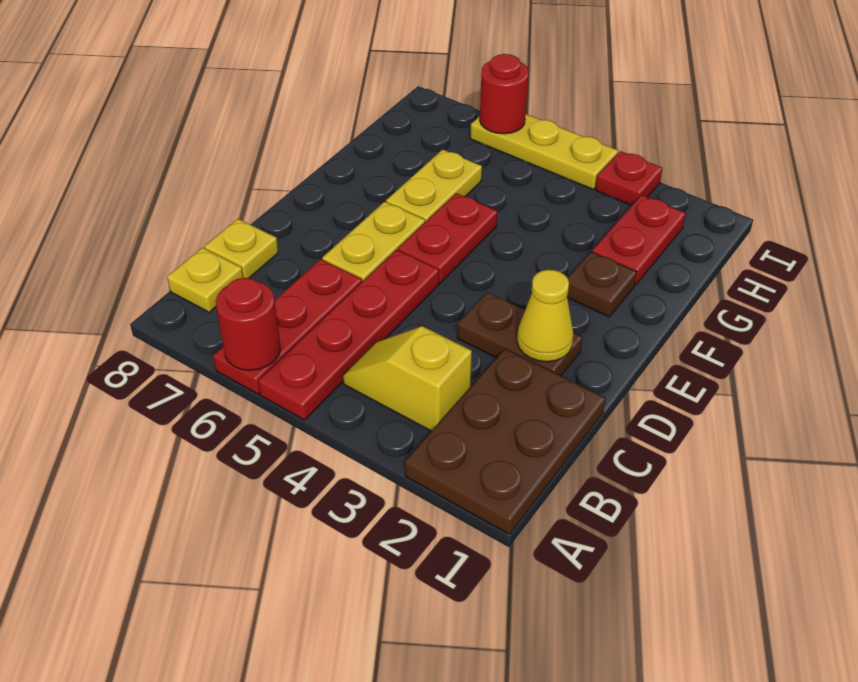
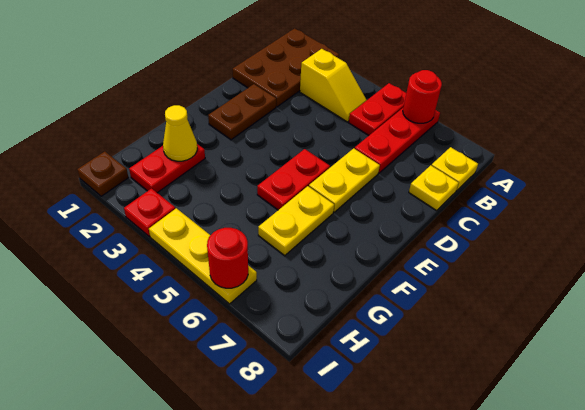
red 1x4 plate [258,250,439,420] -> red 1x2 plate [349,83,406,135]
brown 1x2 plate [457,292,582,376] -> brown 1x2 plate turned to [208,84,276,140]
yellow 1x1 cone [517,270,573,362] -> yellow 1x1 cone moved to [163,105,197,161]
brown 1x1 plate [567,252,637,317] -> brown 1x1 plate moved to [77,151,129,196]

